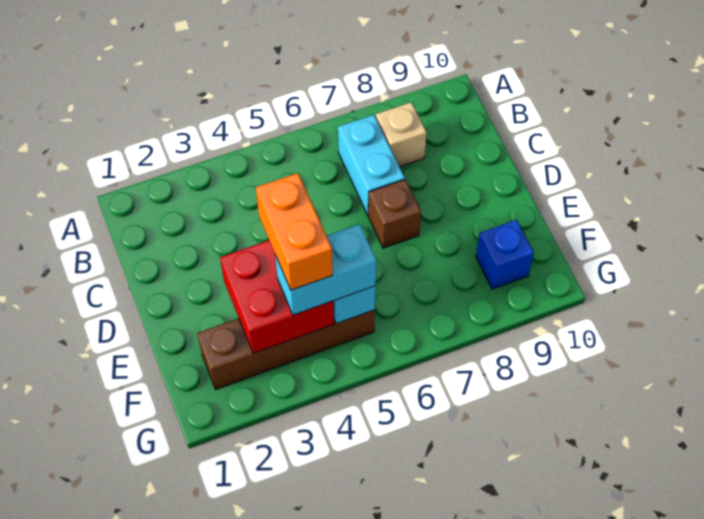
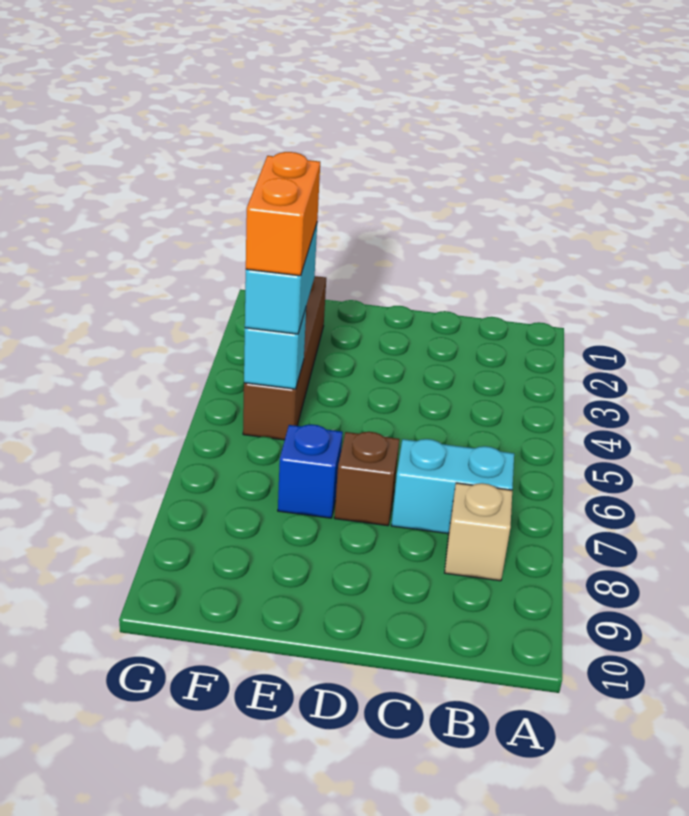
red 2x2 brick [220,240,334,353] -> none
orange 1x2 brick [256,173,333,290] -> orange 1x2 brick turned to [246,152,320,276]
blue 1x1 brick [476,220,534,289] -> blue 1x1 brick moved to [278,424,343,518]

